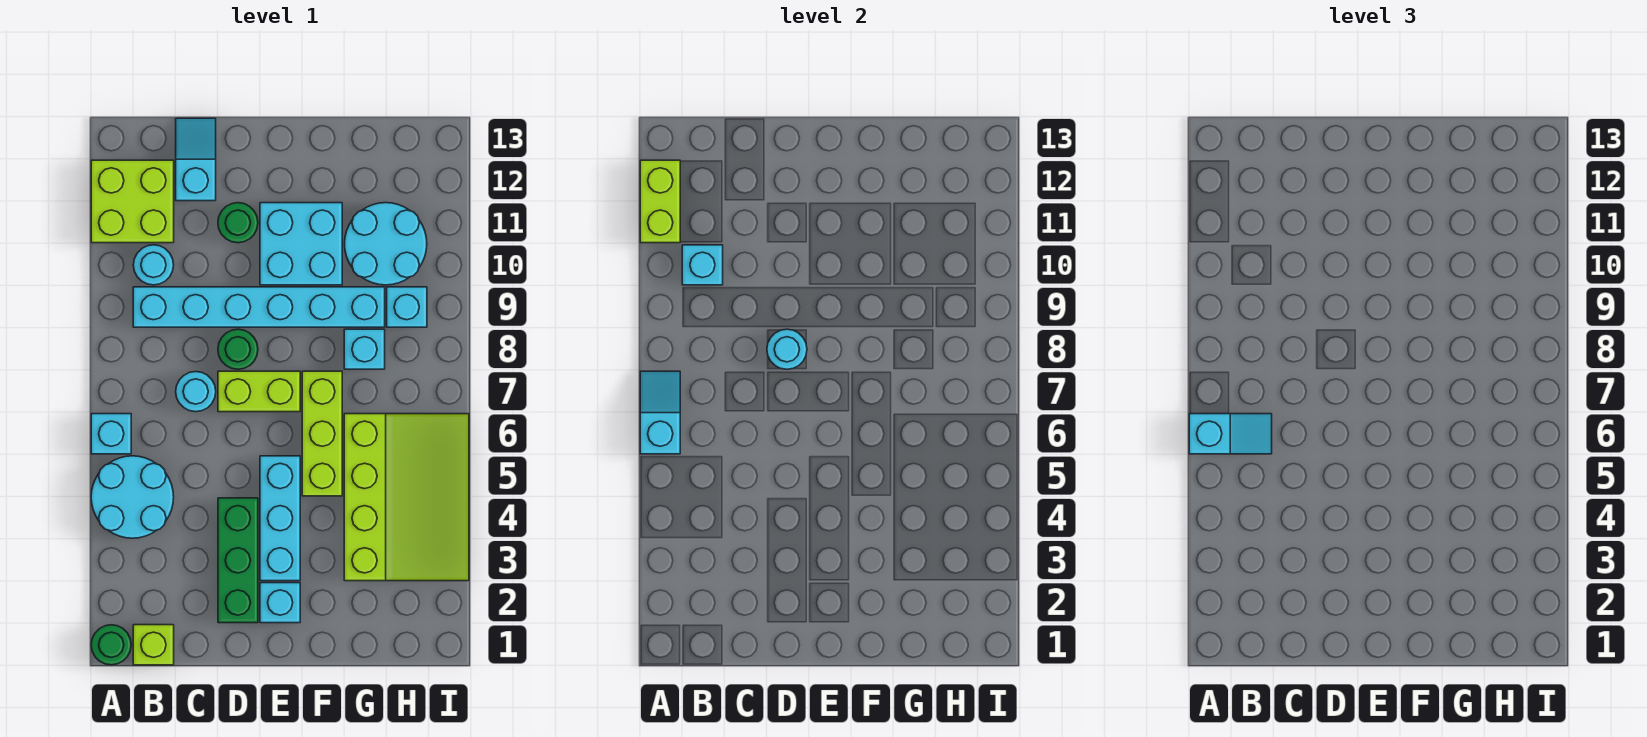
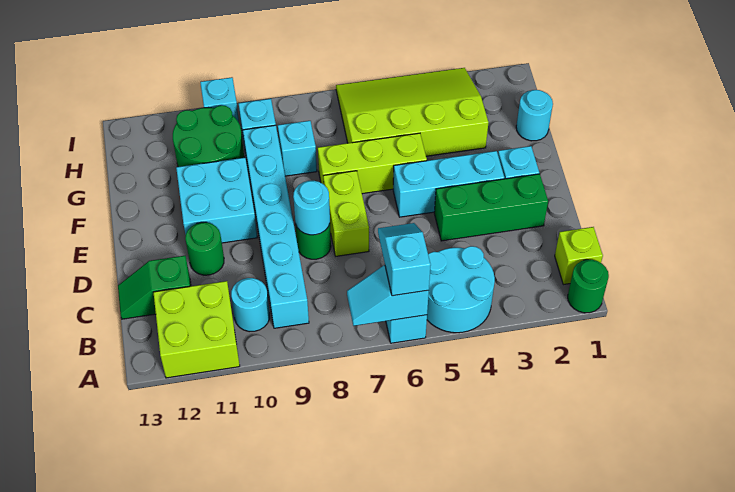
lime 1x2 brick [640,160,680,243] -> none
cyan 1x1 brick [682,245,723,285] -> cyan 1x1 brick moved to [200,77,239,122]
cyan 1x1 round brick [176,372,216,412] -> cyan 1x1 round brick moved to [516,90,553,141]
cyan 1x2 slope [176,118,216,201] -> green 1x2 slope [118,256,191,319]
cyan 2x2 round brick [345,203,427,285] -> green 2x2 round brick [173,106,244,167]

